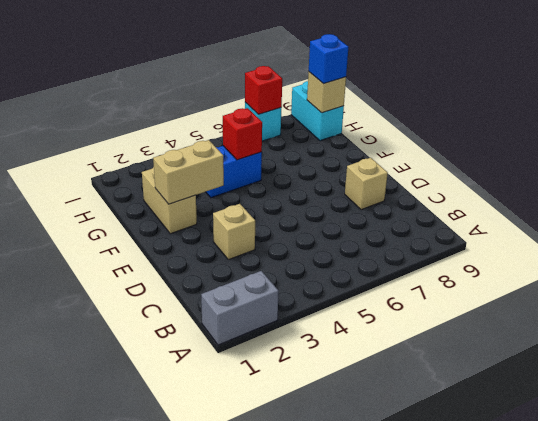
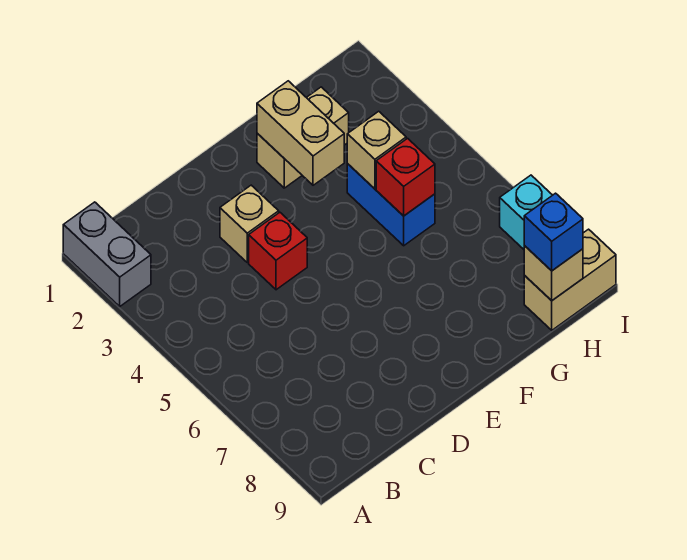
tan 1x1 brick [345,158,388,210] -> tan 1x1 brick moved to [347,111,406,189]
cyan 1x2 brick [291,81,344,141] -> tan 1x2 brick [524,229,616,330]
red 1x1 brick [245,66,282,114] -> red 1x1 brick moved to [249,212,307,290]

